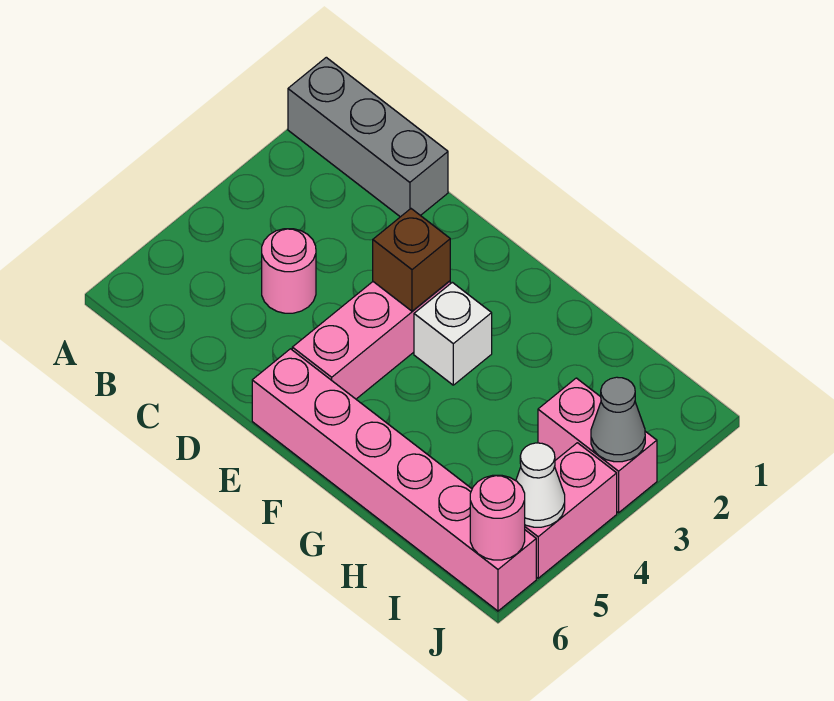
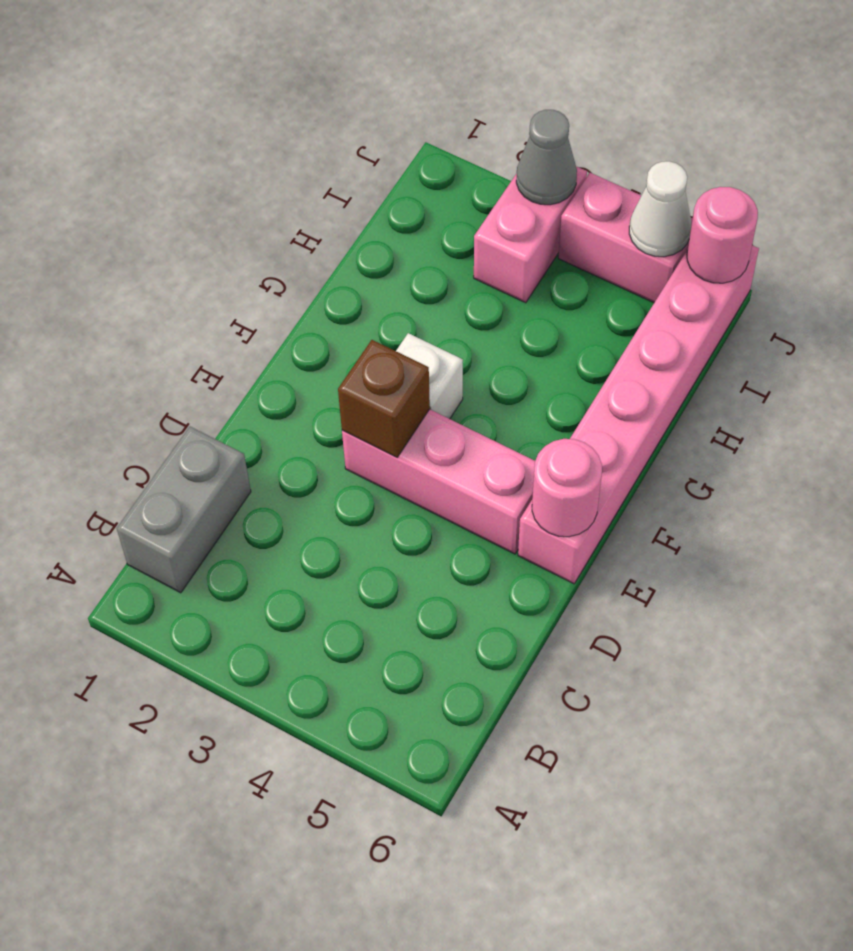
grey 1x3 brick [288,57,448,217] -> grey 1x2 brick [117,427,251,593]
pink 1x1 round brick [262,229,316,313] -> pink 1x1 round brick moved to [532,439,602,537]

